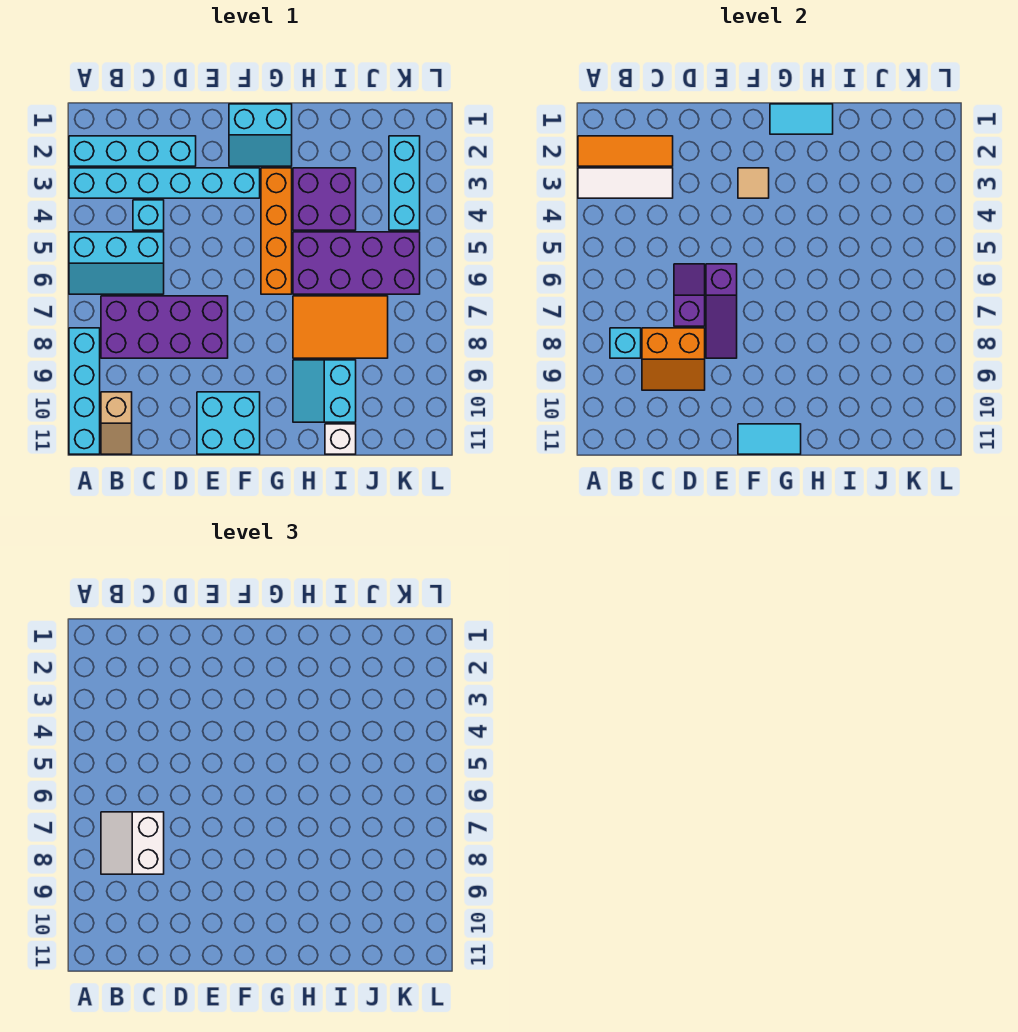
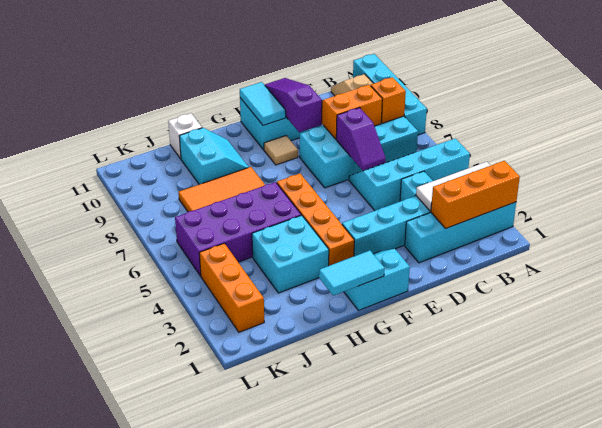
orange 1x3 tile [578,136,673,166] -> orange 1x3 brick [431,161,520,228]
cyan 2x3 slope [69,232,164,294] -> cyan 2x4 slope [349,139,470,211]
purple 2x4 brick [101,296,228,358] -> cyan 2x4 brick [300,116,418,188]
white 2x2 slope [101,812,164,874] -> none
cyan 1x1 brick [610,328,641,358] -> orange 1x1 brick [371,77,406,123]
purple 1x3 slope [706,264,737,358] -> purple 1x3 slope moved to [265,78,322,132]
tan 1x1 tile [738,168,769,198] -> tan 1x1 tile moved to [264,136,298,165]
cyan 1x2 tile [738,424,801,454] -> cyan 1x2 tile turned to [240,82,286,125]
purple 2x2 brick [293,168,356,230] -> cyan 2x2 brick [252,215,329,293]
cyan 1x3 brick [389,136,420,230] -> orange 1x3 brick [199,243,264,332]

